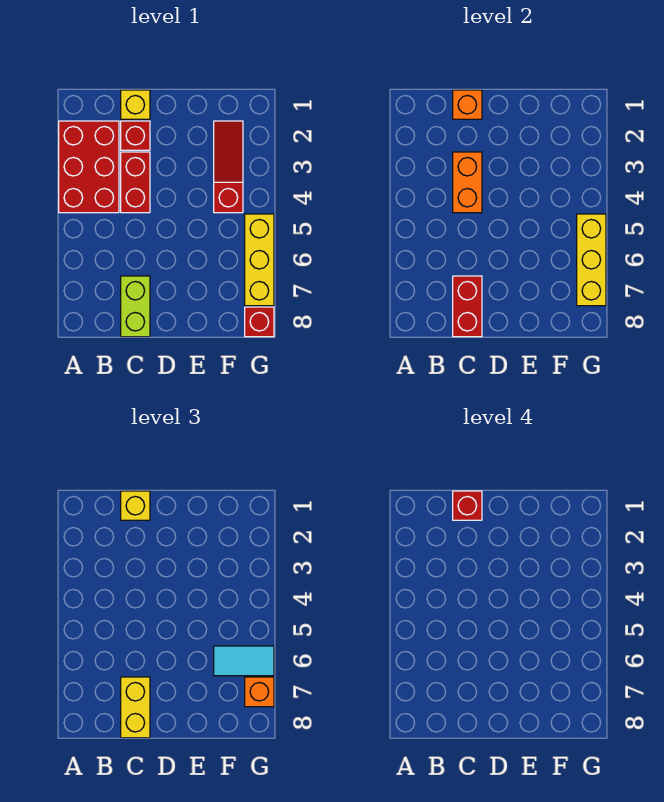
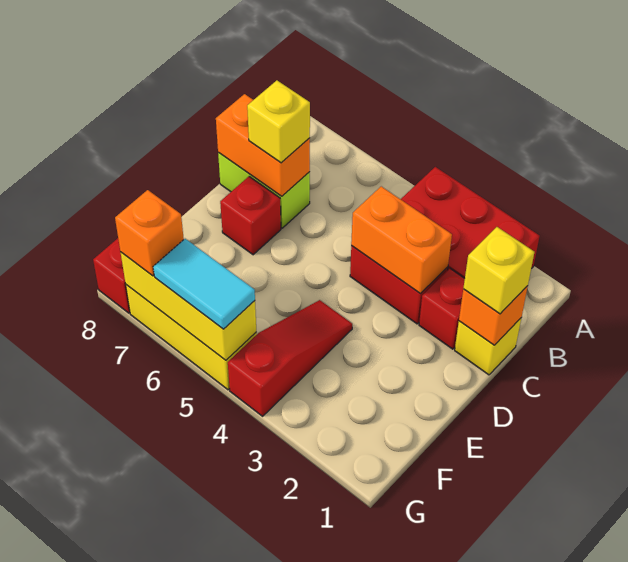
red 1x1 brick [453,491,482,520] -> red 1x1 brick moved to [220,177,281,255]
red 1x2 brick [453,276,482,337] -> orange 1x2 brick [216,94,310,196]
yellow 1x2 brick [121,677,150,738] -> yellow 1x1 brick [247,80,310,163]
red 1x3 slope [214,121,243,213] -> red 1x3 slope turned to [228,300,352,416]
cyan 1x2 tile [214,646,274,676] -> cyan 1x2 tile turned to [153,239,255,329]

